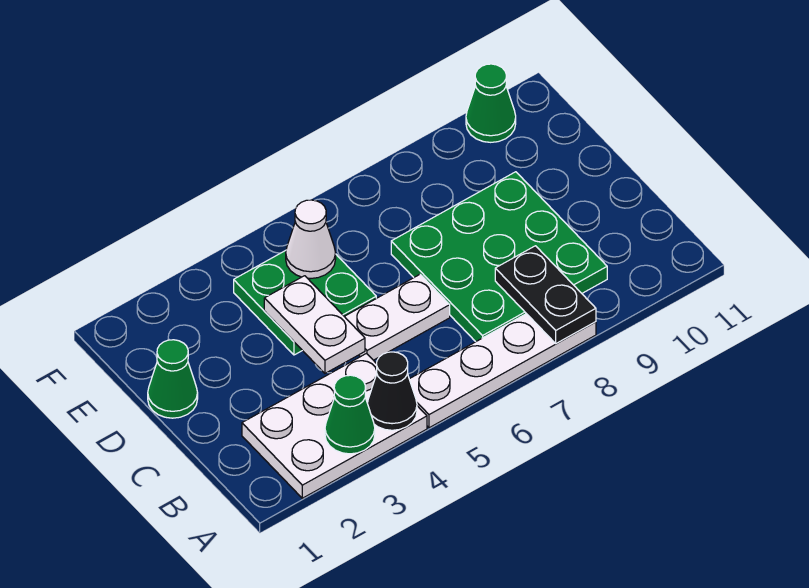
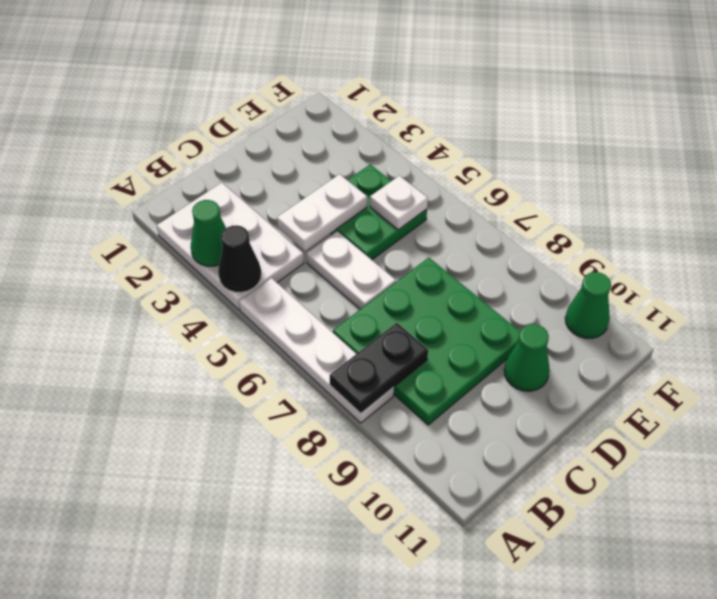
green 1x1 cone [148,340,198,418] -> green 1x1 cone moved to [504,324,550,391]
white 1x1 cone [286,200,336,278] -> white 1x1 plate [370,176,428,230]

